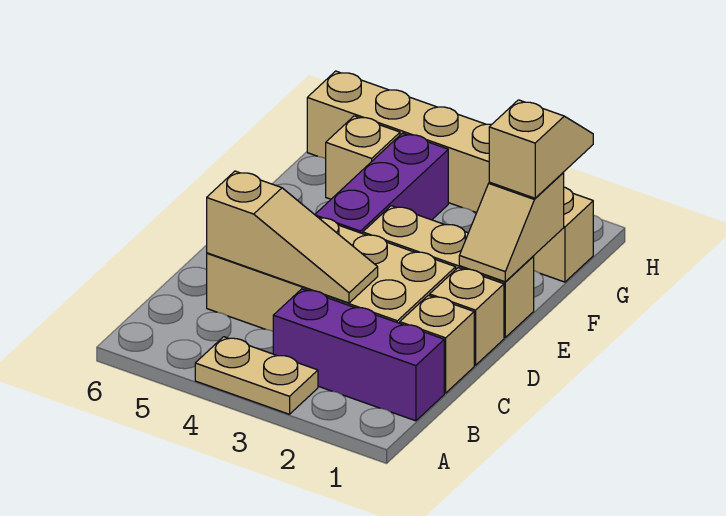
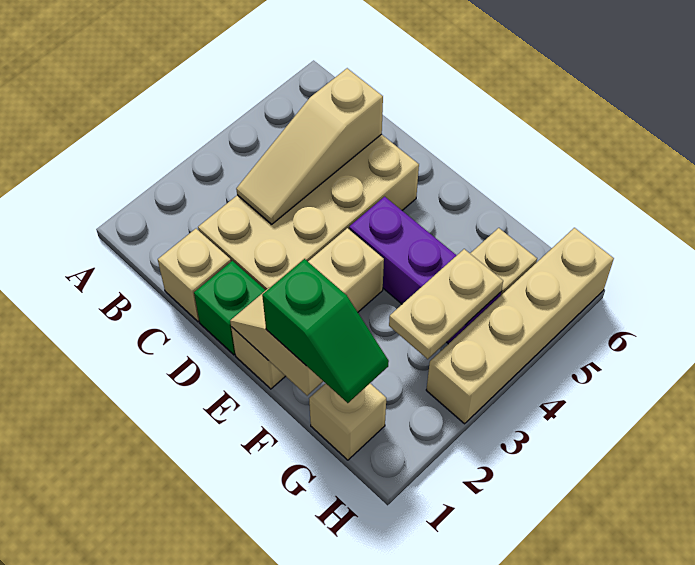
tan 1x2 plate [195,337,318,414] -> tan 1x2 plate moved to [389,249,503,359]
purple 1x3 brick [273,289,444,421] -> none
tan 1x1 brick [430,268,504,365] -> green 1x1 brick [194,261,266,355]
tan 1x2 slope [489,100,593,198] -> green 1x2 slope [262,259,389,403]

